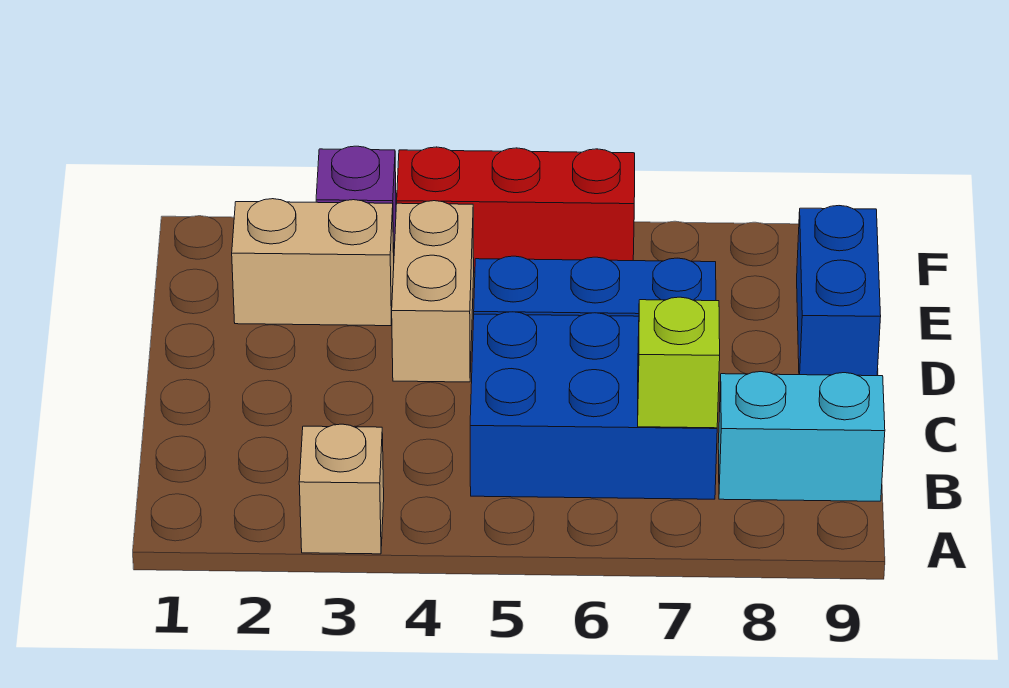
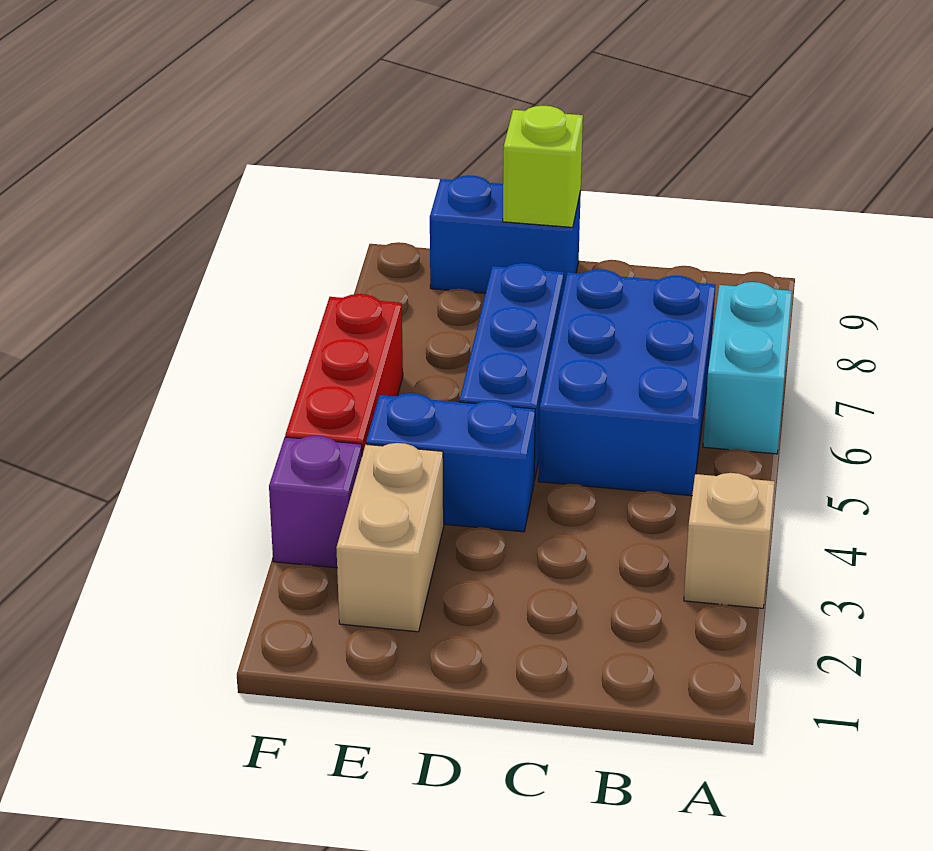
lime 1x1 brick [638,297,720,428] -> lime 1x1 brick moved to [503,106,583,227]
cyan 1x2 brick [718,372,885,501] -> cyan 1x2 brick moved to [703,282,792,454]
tan 1x2 brick [392,201,474,382] -> blue 1x2 brick [366,393,535,532]

